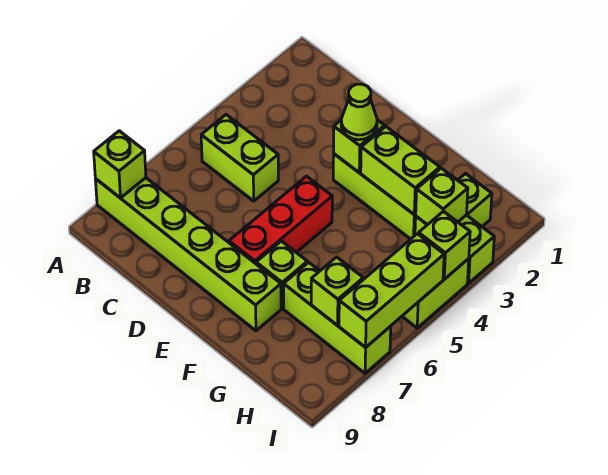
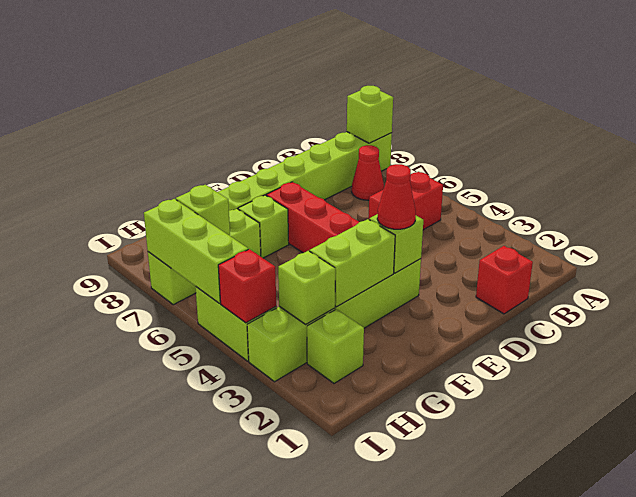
lime 1x2 brick [201,115,278,201] -> red 1x2 brick [369,172,443,230]
none -> red 1x1 cone [352,145,384,200]
none -> red 1x1 brick [476,246,533,314]
lime 1x1 cone [341,84,377,140] -> red 1x1 cone [377,164,416,229]
lime 1x1 brick [419,211,470,279] -> red 1x1 brick [218,249,276,323]

